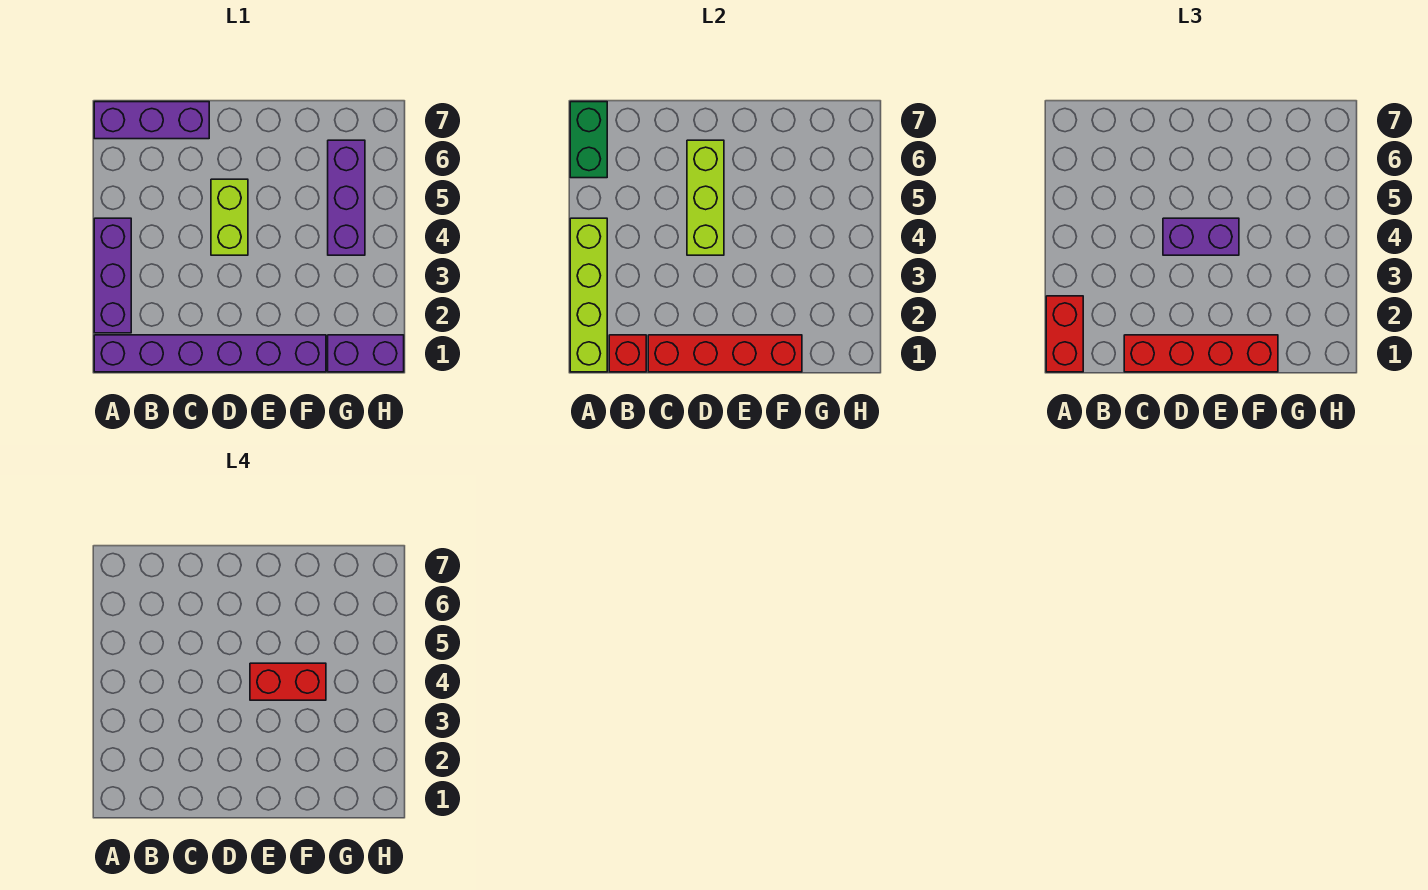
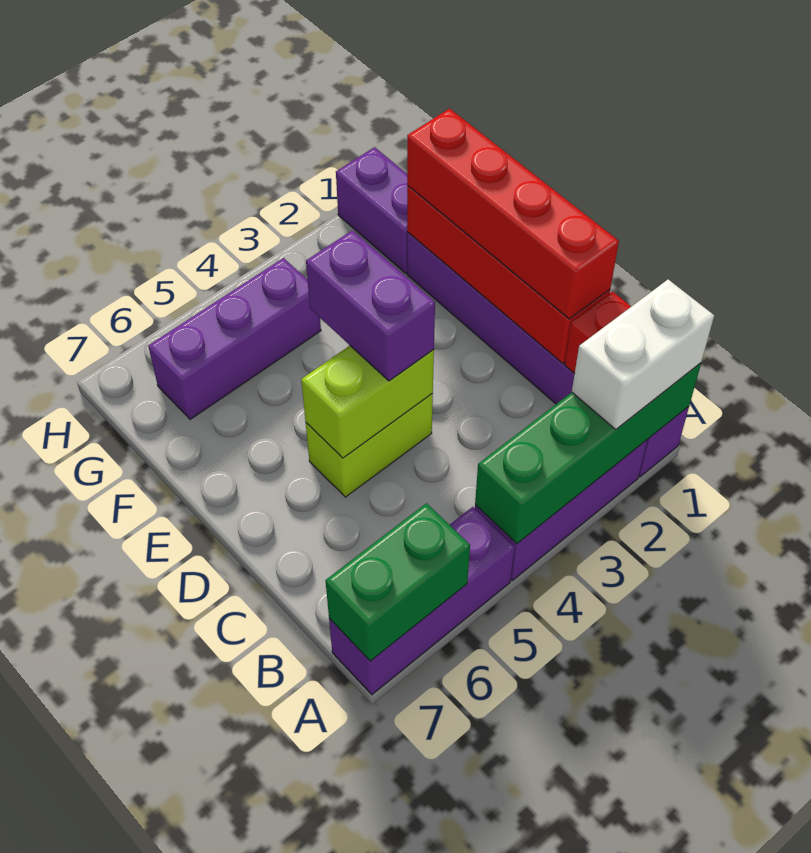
lime 1x4 brick [570,218,607,372] -> green 1x4 brick [475,363,701,544]
red 1x2 brick [1046,296,1083,372] -> white 1x2 brick [572,279,714,430]
purple 1x3 brick [94,102,209,139] -> purple 1x3 brick turned to [329,507,515,695]
lime 1x3 brick [687,140,724,255] -> lime 1x2 brick [301,346,434,458]
red 1x2 brick [250,663,326,700] -> none

